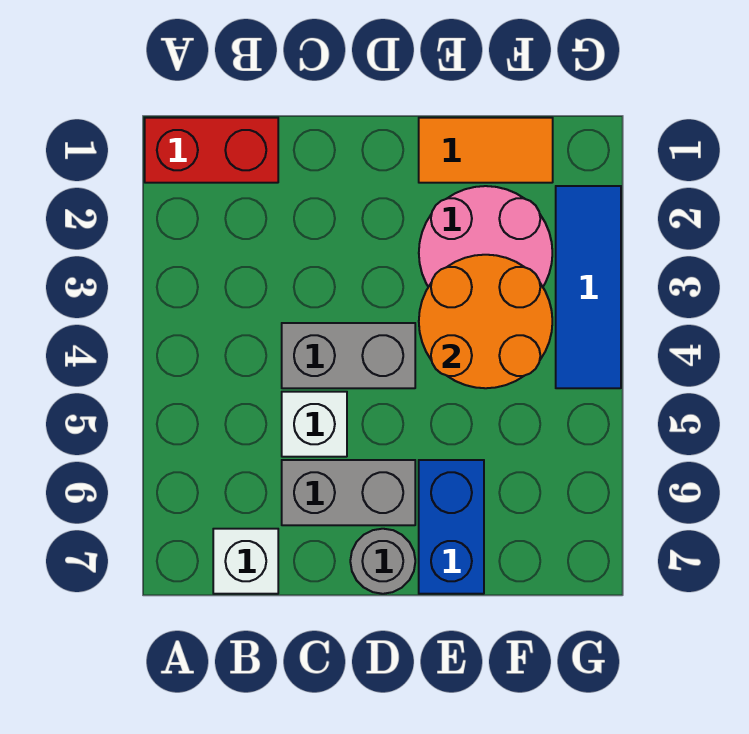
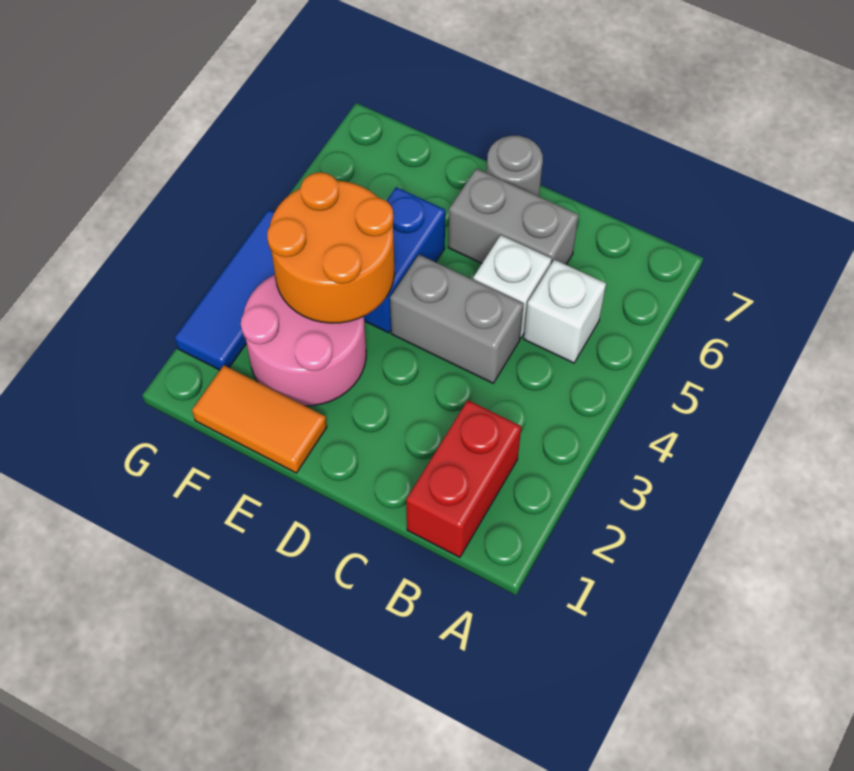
red 1x2 brick [145,118,278,183] -> red 1x2 brick turned to [406,400,521,557]
white 1x1 brick [213,529,278,594] -> white 1x1 brick moved to [524,260,606,363]
blue 1x2 brick [419,460,484,594] -> blue 1x2 brick moved to [364,187,445,333]

